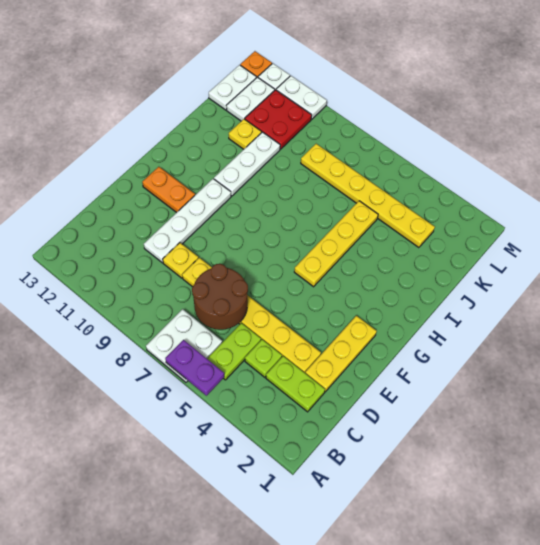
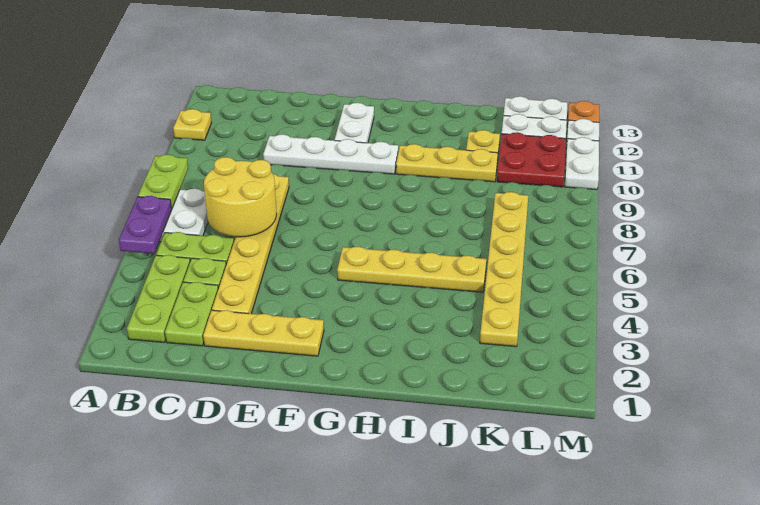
none -> lime 1x2 plate [138,155,188,209]
none -> lime 1x3 plate [127,255,190,342]
brown 2x2 round brick [192,264,248,330] -> yellow 2x2 round brick [204,157,277,237]
yellow 1x1 plate [163,243,198,278] -> yellow 1x1 plate moved to [173,109,212,140]
orange 1x2 plate [142,167,195,213] -> white 1x2 plate [335,103,374,143]
white 1x3 plate [214,132,280,196] -> yellow 1x3 plate [396,144,498,182]

